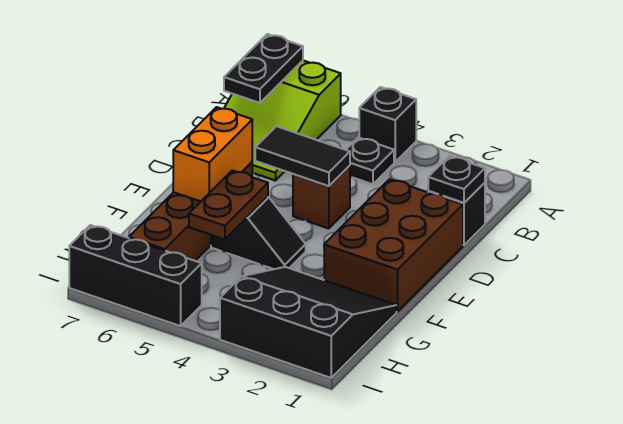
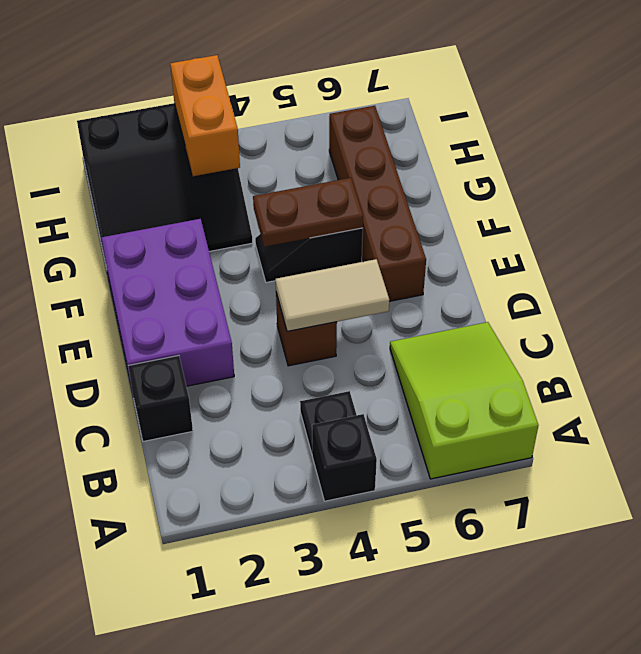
black 1x2 plate [224,34,303,103] -> none
black 1x1 plate [428,156,485,203] -> none
brown 2x3 brick [324,179,463,312] -> purple 2x3 brick [102,219,234,388]
black 1x2 tile [255,126,350,186] -> tan 1x2 tile [276,259,389,331]
orange 1x2 brick [173,107,252,202] -> orange 1x2 brick moved to [170,55,240,176]
brown 1x2 plate [189,170,268,239] -> brown 1x2 plate turned to [253,178,363,247]
black 1x3 brick [69,225,202,326] -> none

